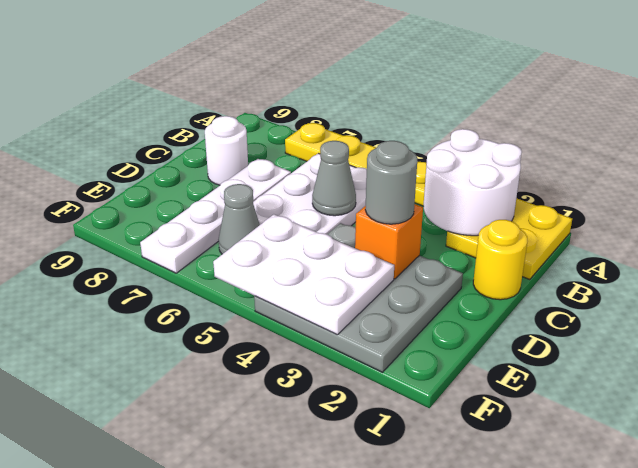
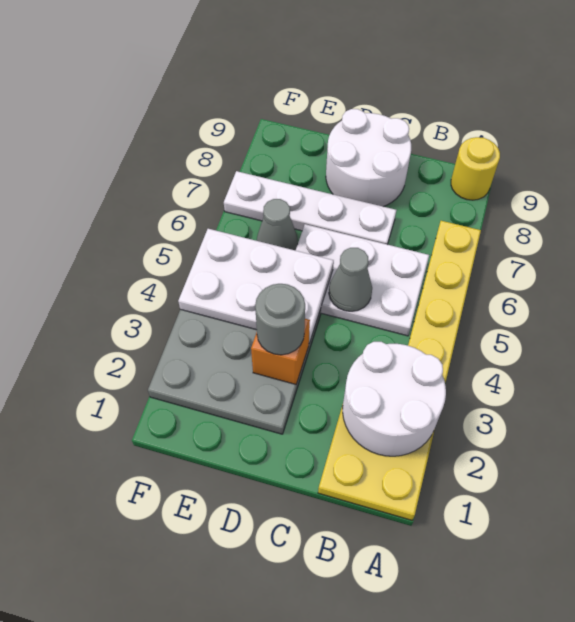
yellow 1x1 round brick [473,220,527,300] -> yellow 1x1 round brick moved to [451,137,500,200]
white 1x1 round brick [205,116,248,185] -> white 2x2 round brick [326,109,411,207]
white 2x3 plate [213,214,394,335] -> white 2x3 plate turned to [178,229,334,343]

